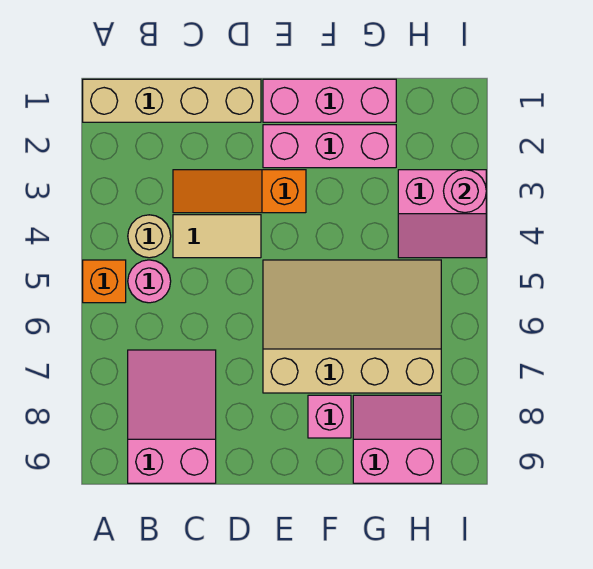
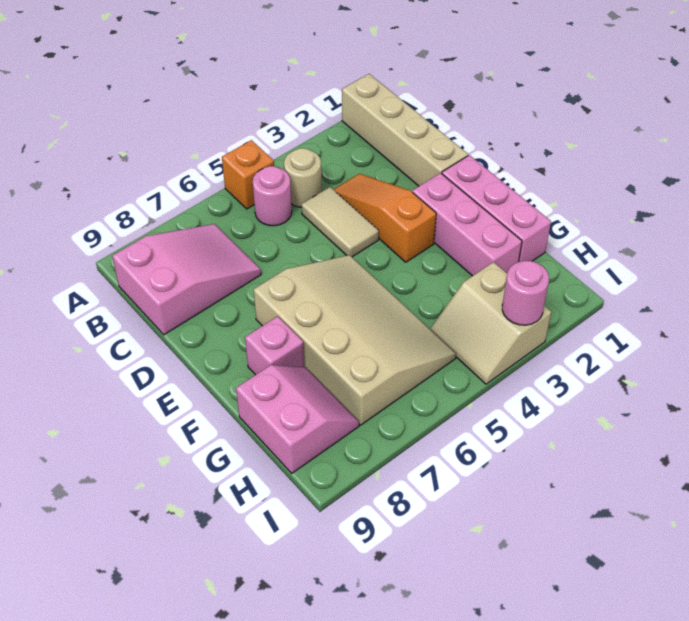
pink 2x2 slope [398,170,486,258] -> tan 2x2 slope [431,262,551,384]

